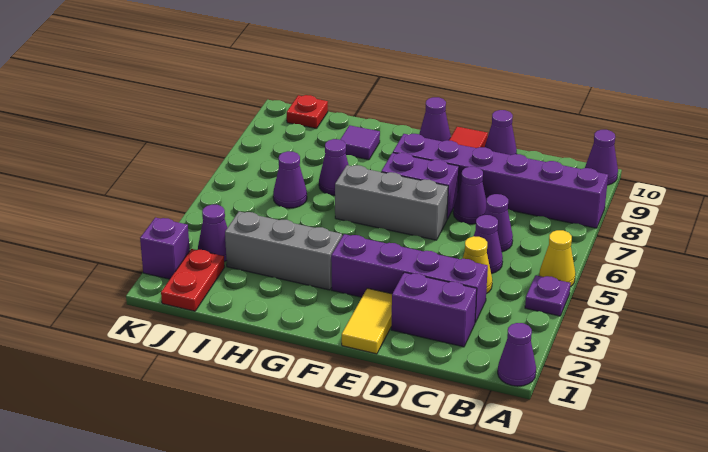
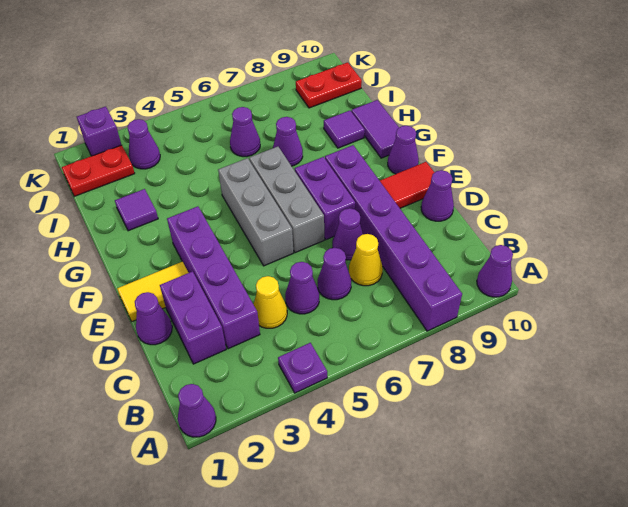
yellow 1x1 cone [539,230,575,287] -> yellow 1x1 cone moved to [349,234,383,286]
none -> purple 1x1 cone [135,292,172,345]
grey 1x3 brick [225,211,342,290] -> grey 1x3 brick moved to [218,158,293,266]
none -> purple 1x2 tile [351,100,399,158]
none -> purple 1x1 tile [115,189,158,231]
red 1x1 plate [287,95,328,129] -> red 1x2 plate [296,62,362,108]

